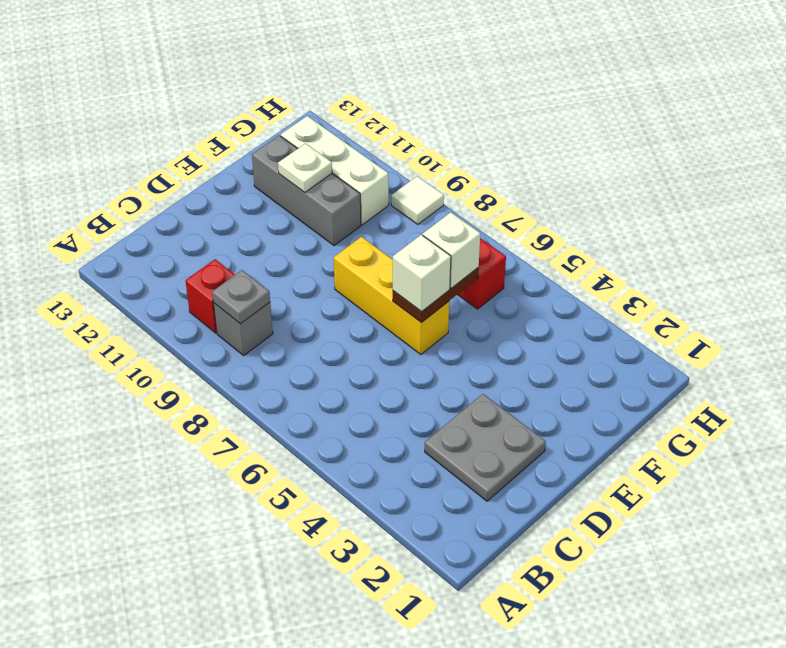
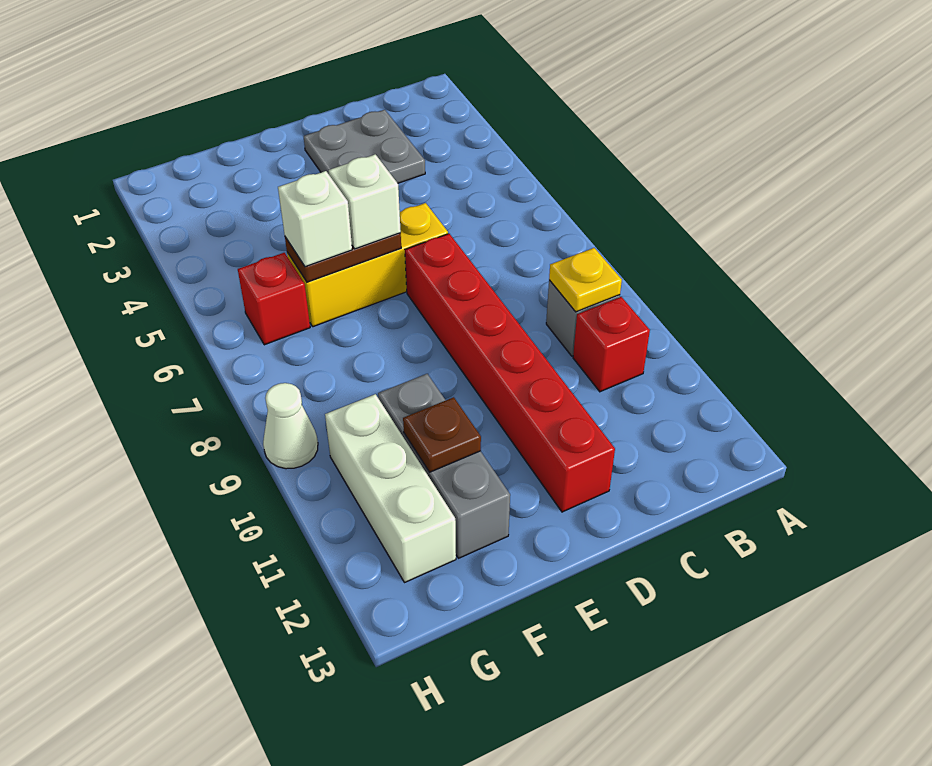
grey 1x1 plate [212,270,270,324] -> yellow 1x1 plate [549,248,622,312]
none -> red 1x6 brick [405,234,615,512]
yellow 1x3 brick [334,237,449,355] -> yellow 1x3 brick turned to [287,203,448,327]
white 1x1 plate [278,144,332,192] -> brown 1x1 plate [403,397,481,472]
white 1x1 tile [391,176,444,224] -> white 1x1 cone [263,383,318,469]

